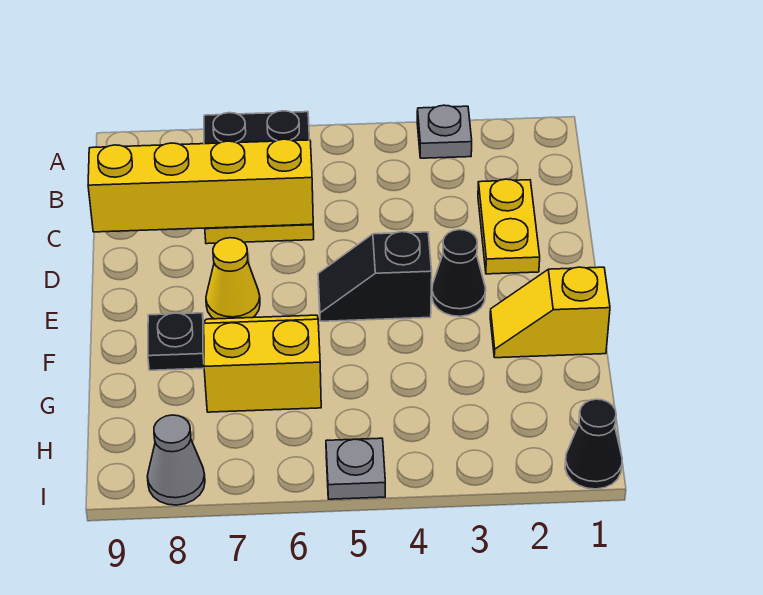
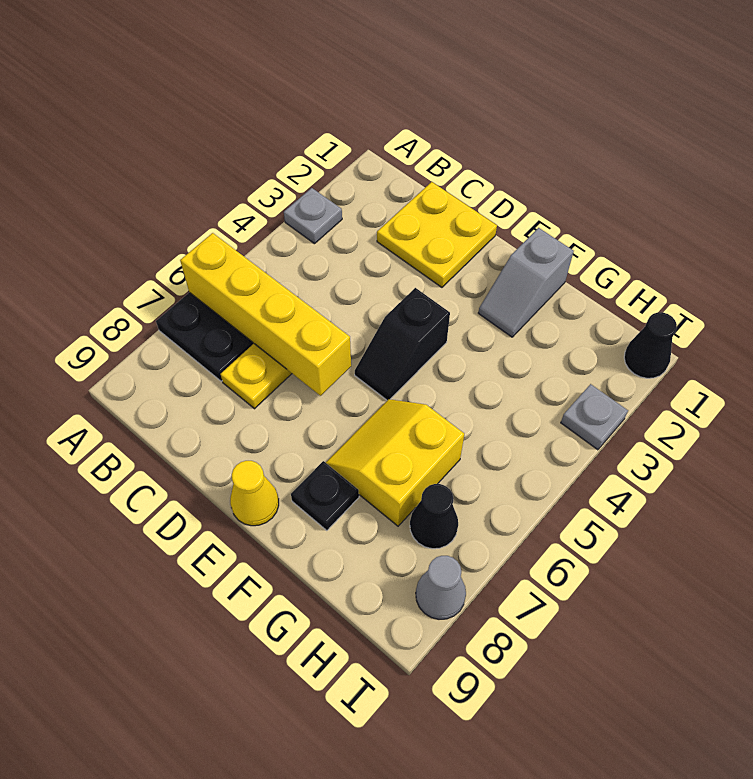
yellow 1x2 plate [478,179,540,274] -> yellow 2x2 plate [377,182,497,287]
yellow 1x4 brick [88,139,313,232] -> yellow 1x4 brick turned to [180,233,351,396]
black 1x1 cone [432,230,486,316] -> black 1x1 cone moved to [410,484,458,549]
yellow 1x1 cone [206,238,260,319] -> yellow 1x1 cone moved to [230,461,279,526]
yellow 1x2 slope [490,267,610,358] -> grey 1x2 slope [478,228,574,337]
grey 1x1 plate [326,438,385,499] -> grey 1x1 plate moved to [561,384,628,450]

